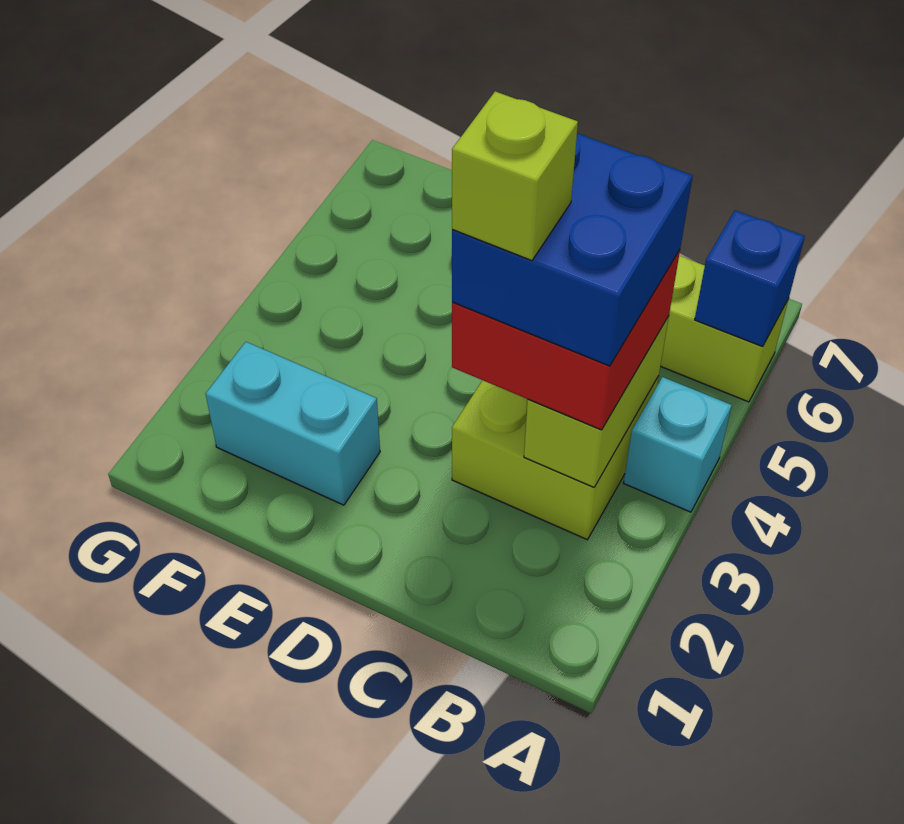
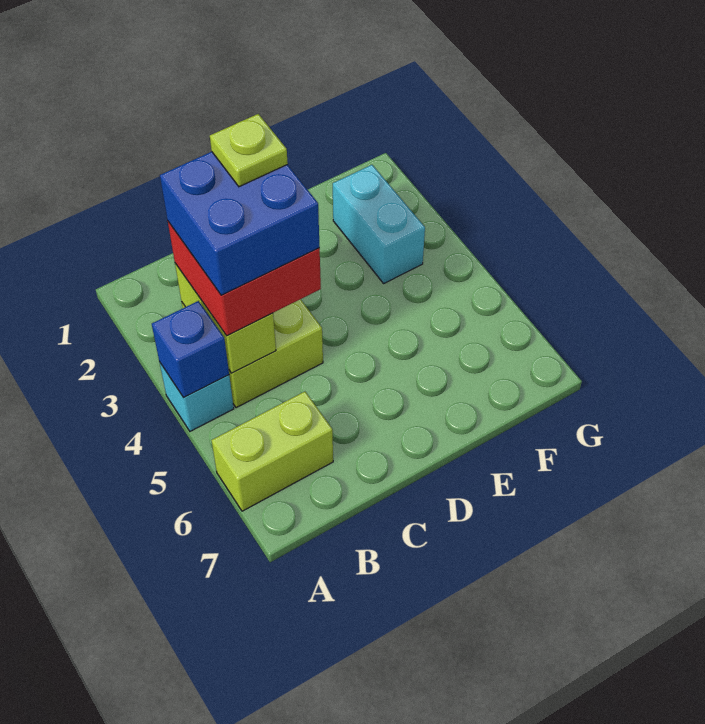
blue 1x1 brick [695,210,805,347] -> blue 1x1 brick moved to [152,301,229,398]
lime 1x1 brick [452,91,578,261] -> lime 1x1 plate [210,114,288,187]
cyan 1x2 brick [206,342,380,505] -> cyan 1x2 brick turned to [333,165,425,283]

